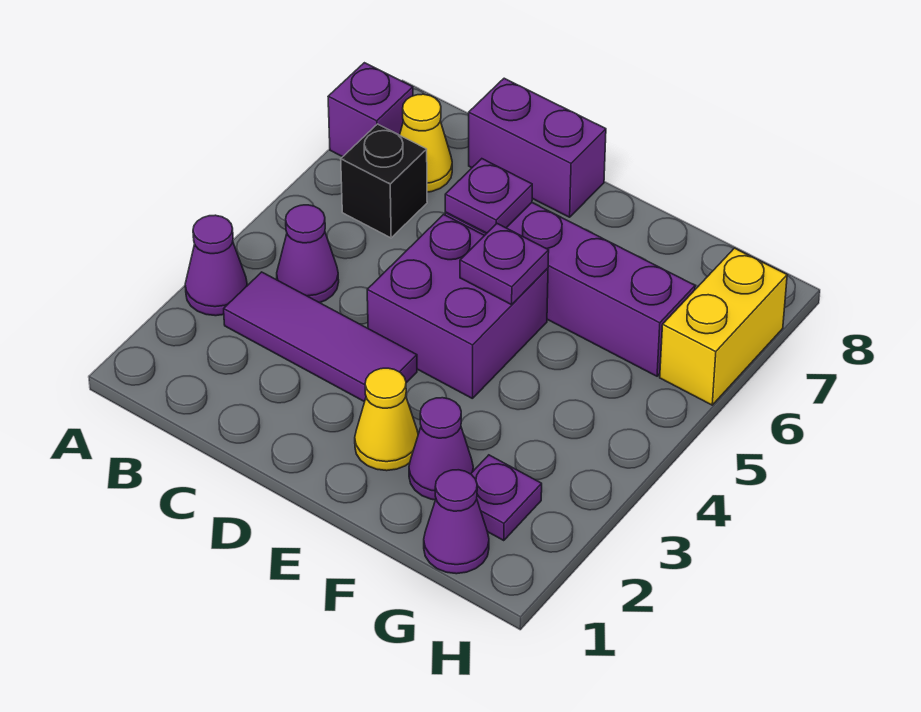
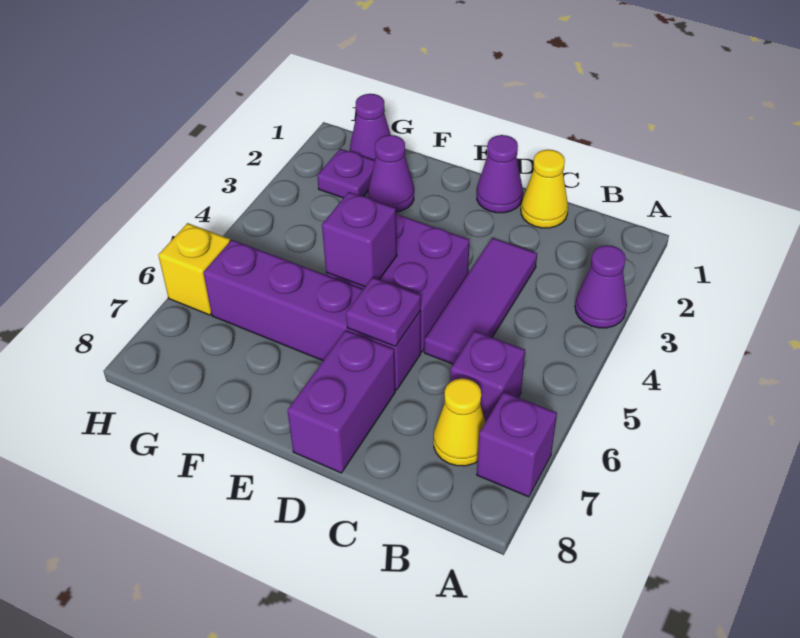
purple 1x3 tile [224,272,417,402] -> purple 1x3 tile turned to [424,238,537,364]
purple 1x1 cone [277,205,339,303] -> purple 1x1 cone moved to [477,135,523,213]
black 1x1 brick [341,124,427,238] -> purple 1x1 brick [450,331,525,422]
purple 1x2 brick [469,78,606,217] -> purple 1x2 brick turned to [287,330,395,473]
yellow 1x1 cone [355,368,418,471] -> yellow 1x1 cone moved to [521,150,568,228]
purple 1x1 plate [460,224,549,305] -> purple 1x1 brick [322,192,397,287]
yellow 1x2 brick [660,248,787,405] -> yellow 1x1 brick [158,223,230,315]

